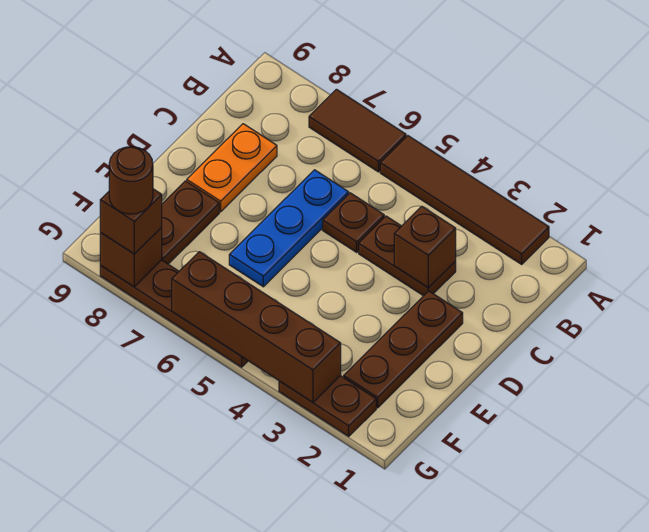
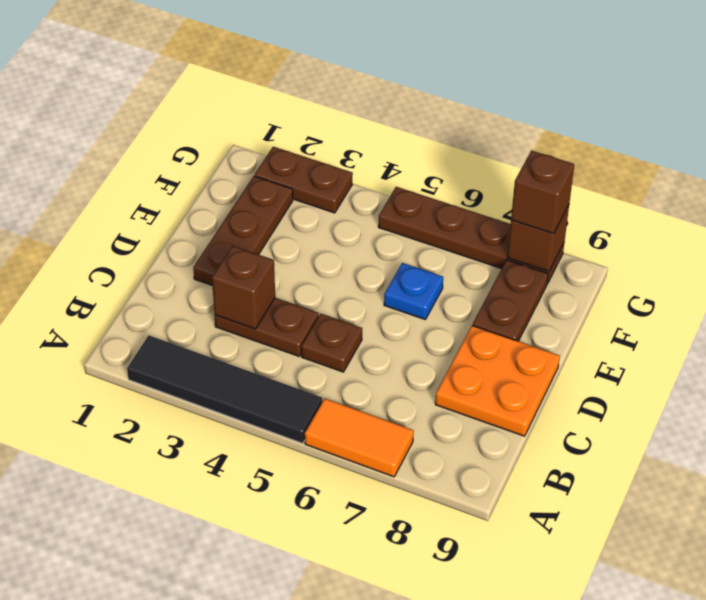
brown 1x4 tile [380,136,549,264] -> black 1x4 tile [127,335,322,443]
brown 1x2 tile [309,89,406,172] -> orange 1x2 tile [305,399,414,477]
blue 1x3 plate [229,170,349,287] -> blue 1x1 plate [384,263,443,319]
orange 1x2 plate [187,124,277,212] -> orange 2x2 plate [435,326,560,436]
brown 1x4 brick [172,252,341,402] -> none
brown 1x1 round brick [109,147,153,214] -> none

